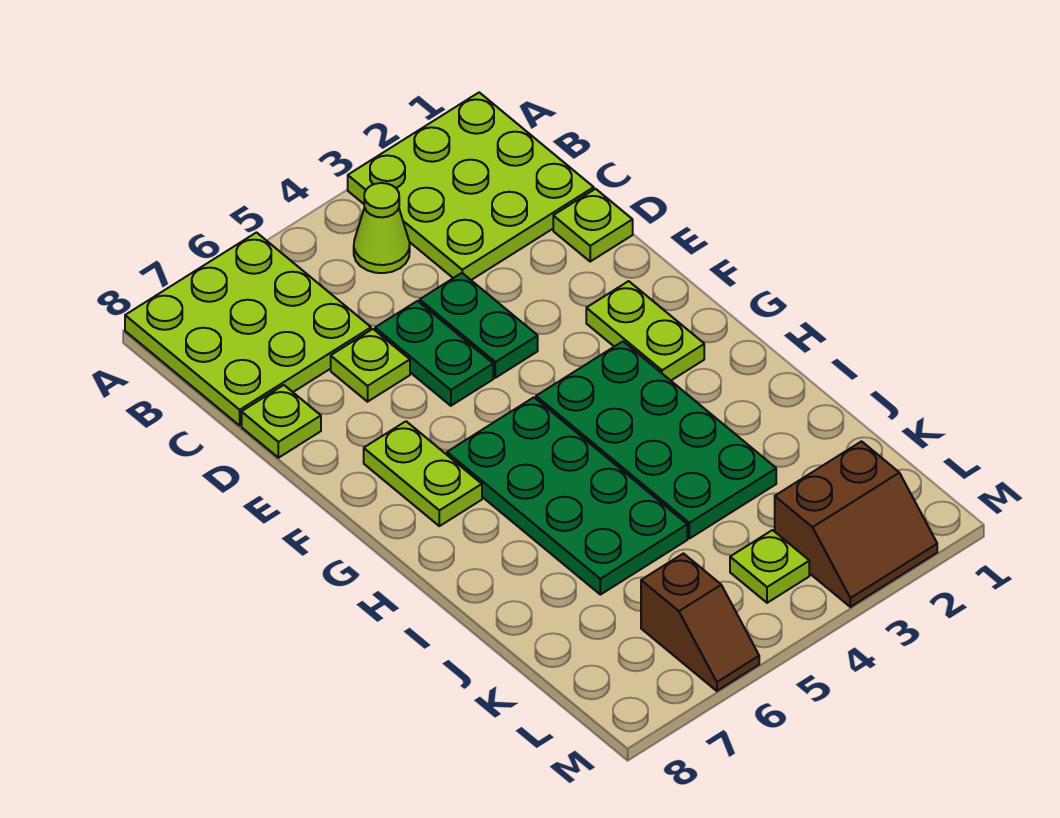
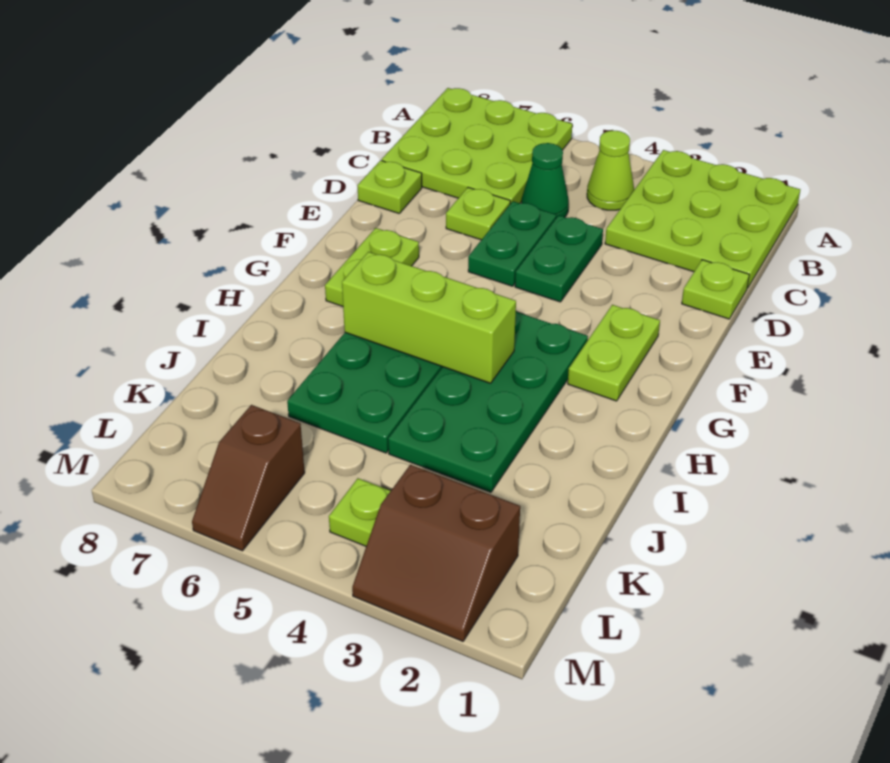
none -> green 1x1 cone [521,143,569,218]
none -> lime 1x3 brick [342,252,516,383]

